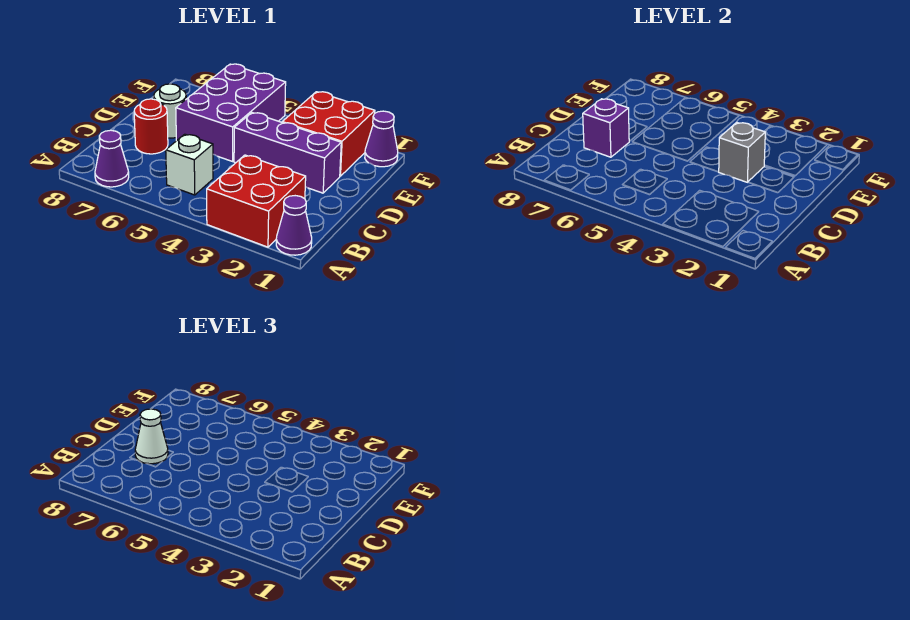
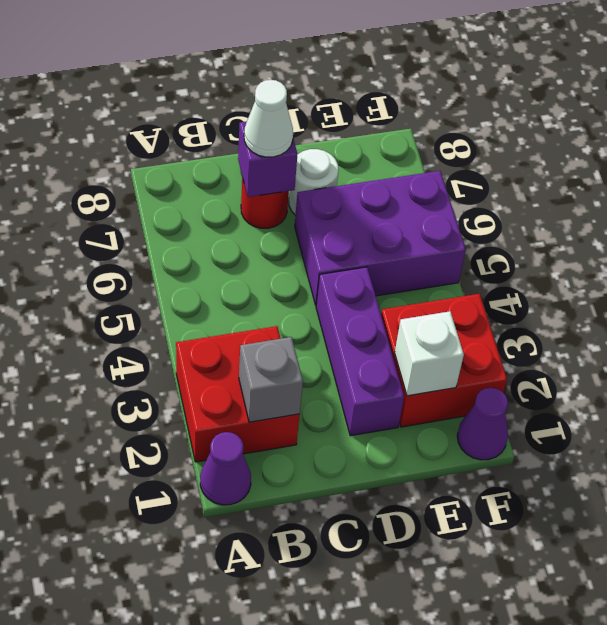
purple 1x1 cone [95,130,129,187] -> none
white 1x1 brick [166,134,213,195] -> white 1x1 brick moved to [395,311,464,396]
grey 1x1 brick [719,122,765,182] -> grey 1x1 brick moved to [239,337,303,422]

